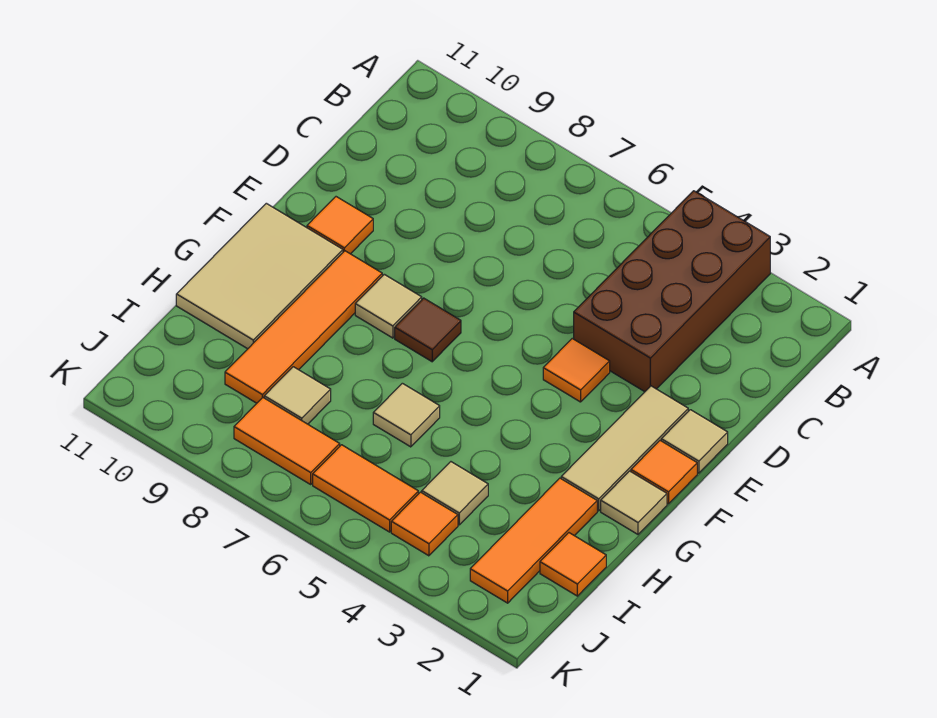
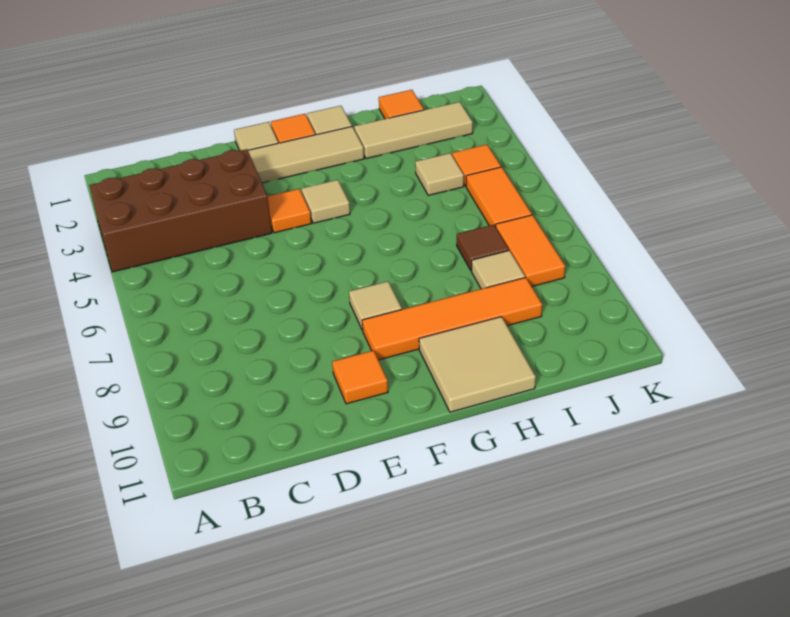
brown 1x1 tile [395,298,461,362] -> brown 1x1 tile moved to [457,225,509,271]
tan 2x3 tile [176,203,343,349] -> tan 2x2 tile [419,317,536,412]
orange 1x3 tile [470,478,597,603] -> tan 1x3 tile [354,102,473,159]
tan 1x1 tile [373,383,440,447] -> tan 1x1 tile moved to [302,180,350,223]

